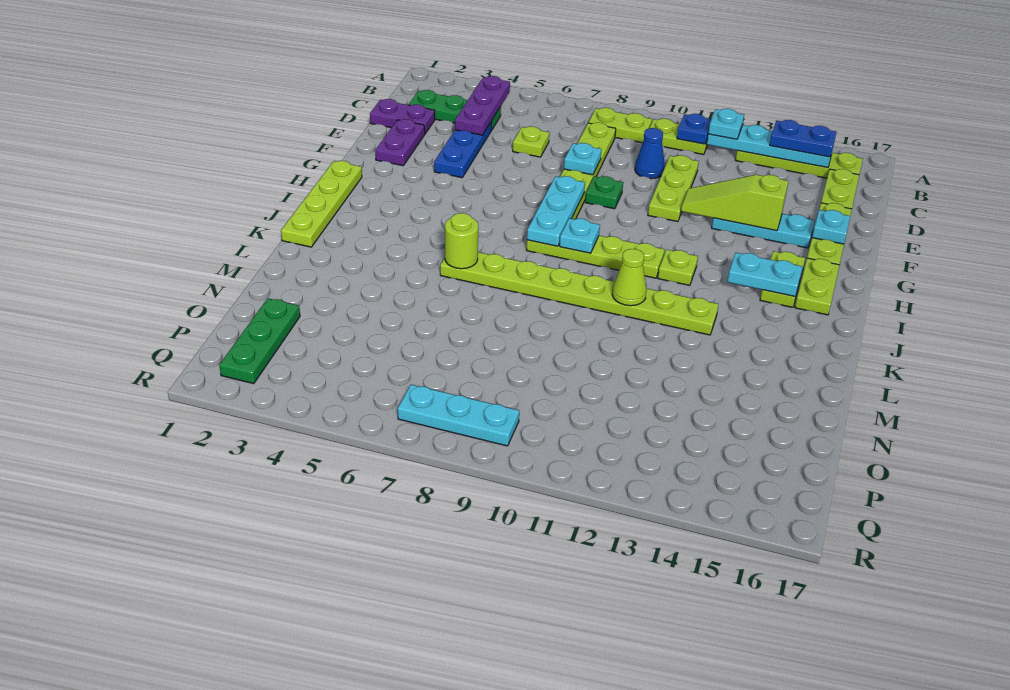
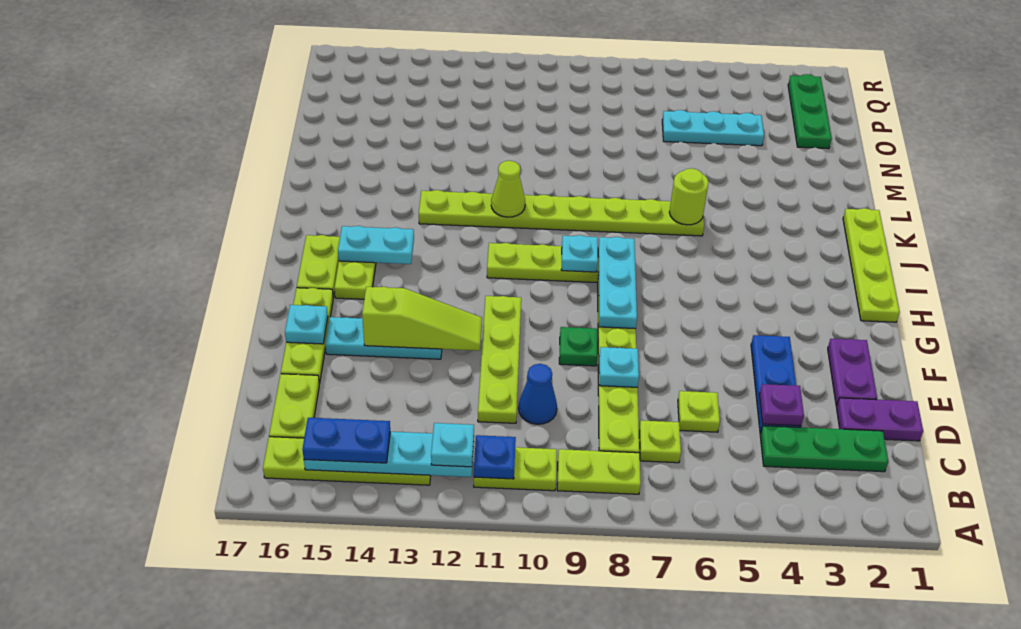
purple 1x3 plate [455,76,510,135] -> purple 1x1 plate [759,384,804,426]
lime 1x3 plate [648,155,699,222] -> lime 1x4 plate [478,296,521,423]
lime 1x1 plate [658,250,698,285] -> lime 1x1 plate moved to [639,420,681,463]
cyan 1x3 plate [398,384,519,446] -> cyan 1x3 plate moved to [662,110,764,146]

